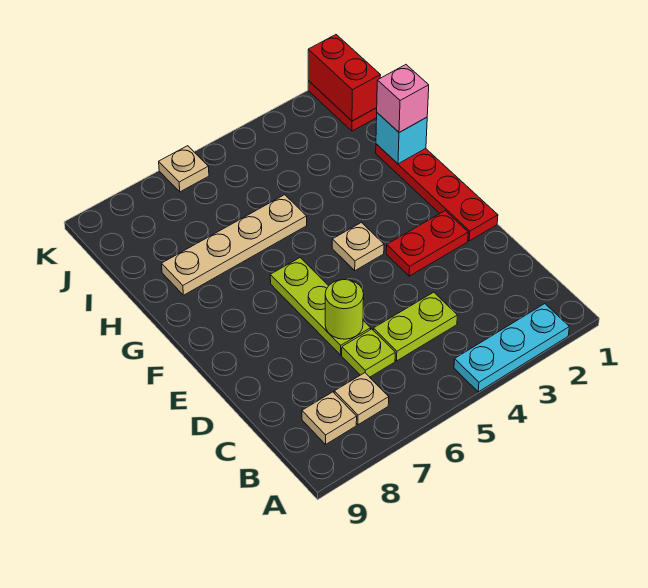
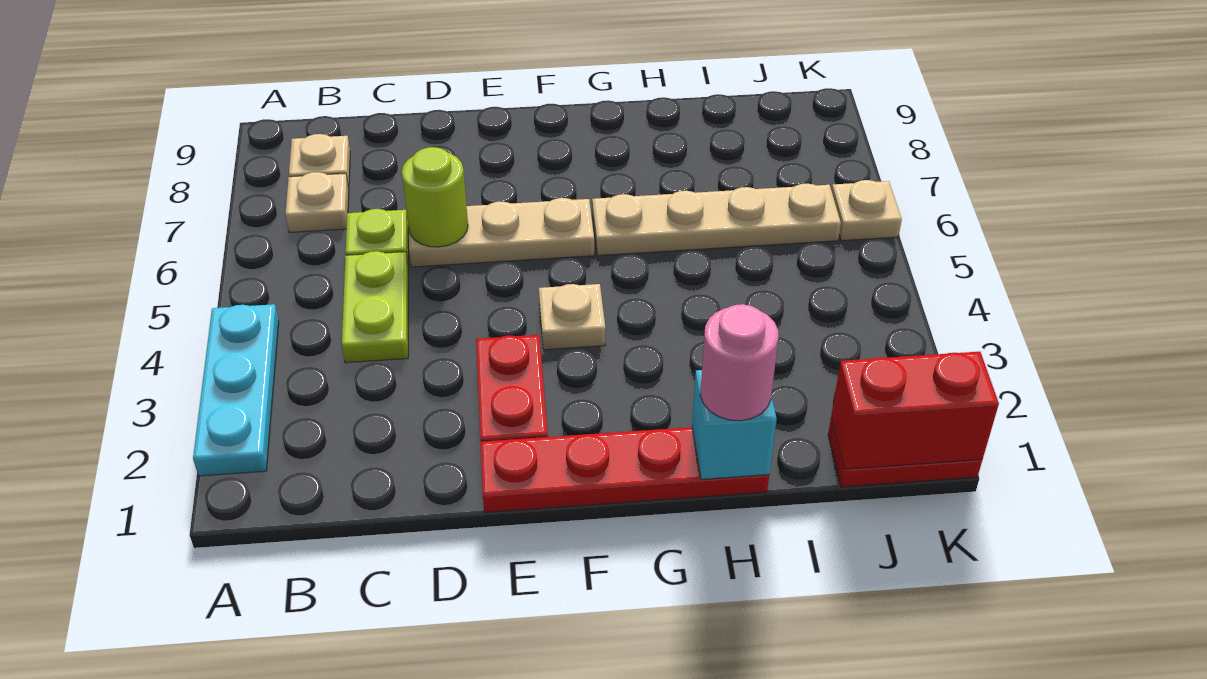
lime 1x3 plate [270,258,371,355] -> tan 1x3 plate [409,198,594,267]
pink 1x1 brick [377,65,429,133] -> pink 1x1 round brick [700,304,778,421]
tan 1x4 plate [162,195,307,295] -> tan 1x4 plate turned to [592,184,841,256]

